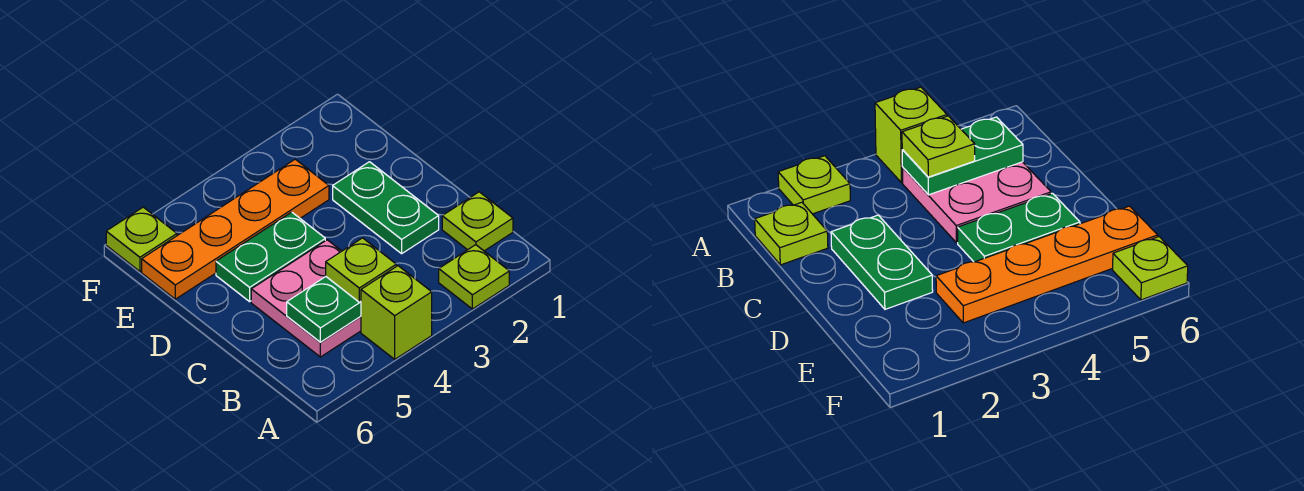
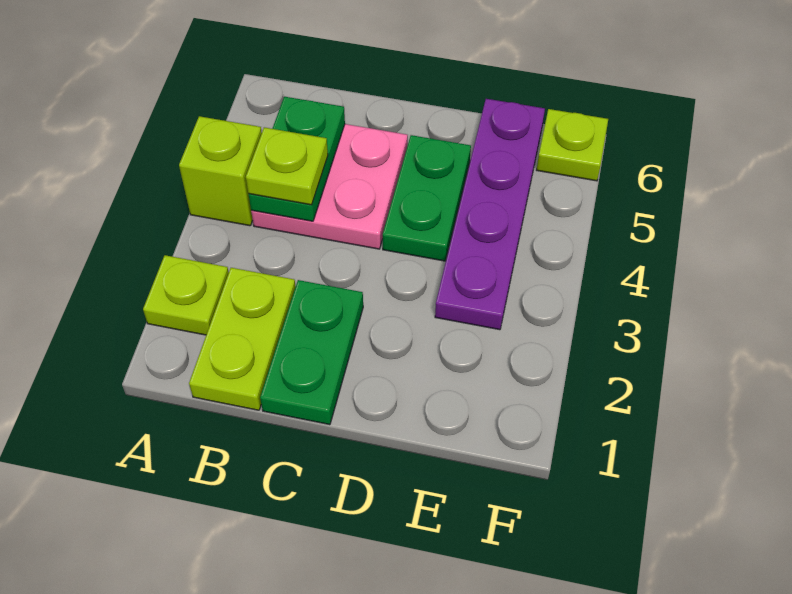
lime 1x1 plate [442,192,513,251] -> lime 1x2 plate [189,268,296,410]
green 1x2 plate [333,162,439,254] -> green 1x2 plate turned to [260,280,363,425]
orange 1x4 plate [142,159,329,299] -> purple 1x4 plate [435,99,545,330]

